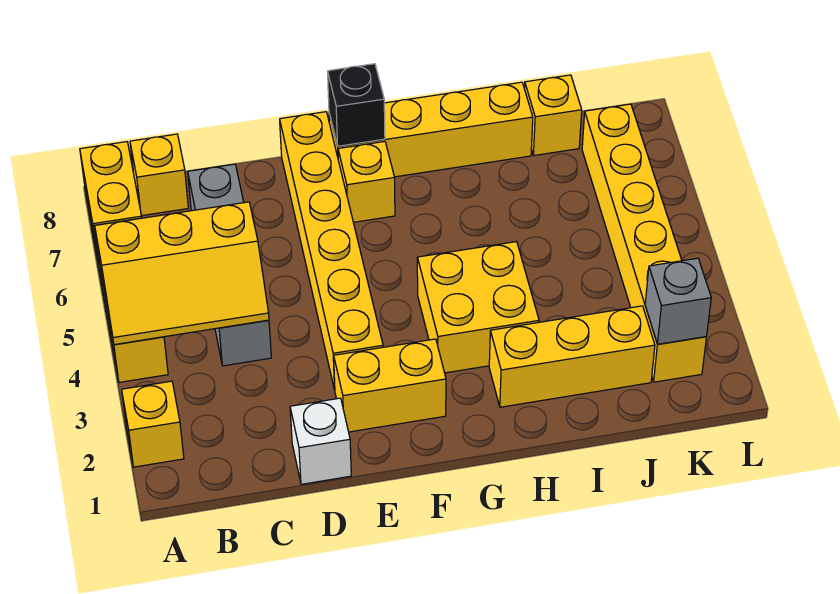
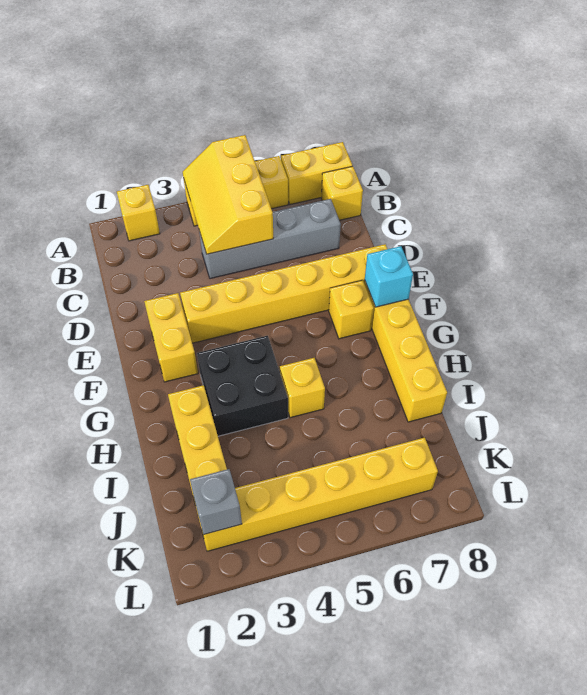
white 1x1 brick [290,398,351,484] -> none
black 1x1 brick [328,64,385,146] -> cyan 1x1 brick [365,246,413,307]
yellow 2x2 brick [417,242,539,373] -> black 2x2 brick [197,336,288,436]
yellow 1x1 brick [525,75,582,155] -> yellow 1x1 brick moved to [280,358,325,418]

